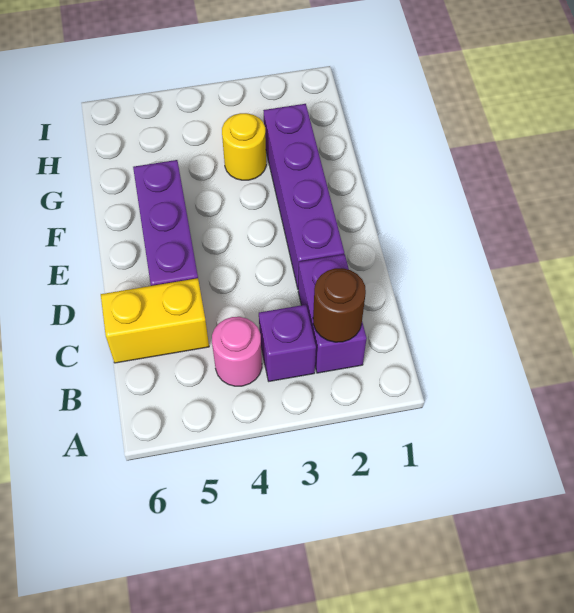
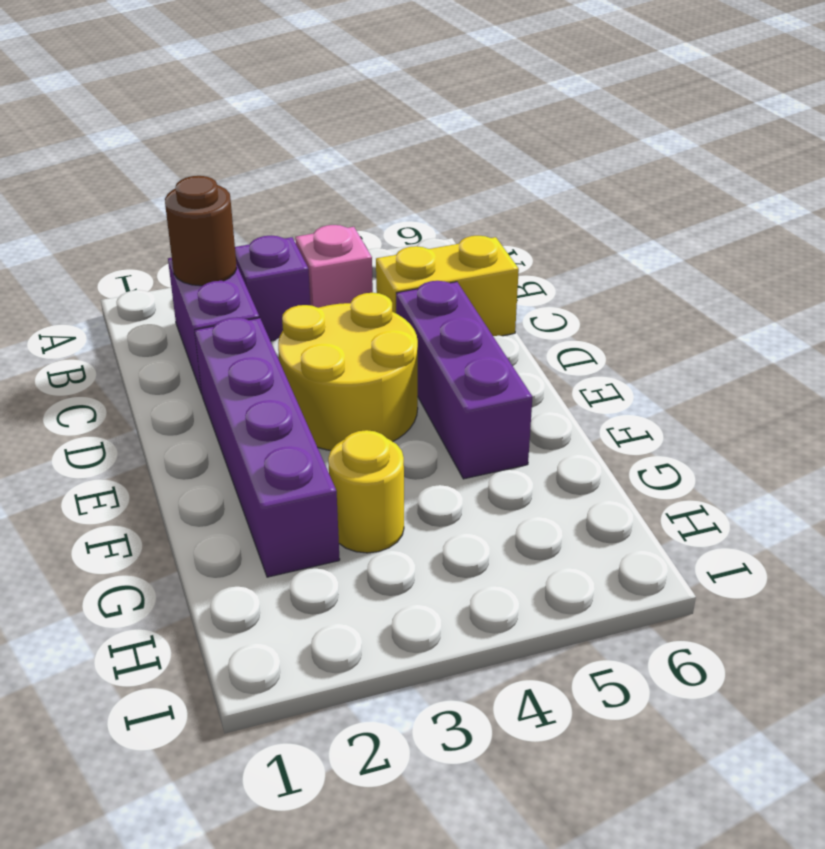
pink 1x1 round brick [212,317,262,386] -> pink 1x1 brick [295,225,373,308]
none -> yellow 2x2 round brick [278,293,418,451]

